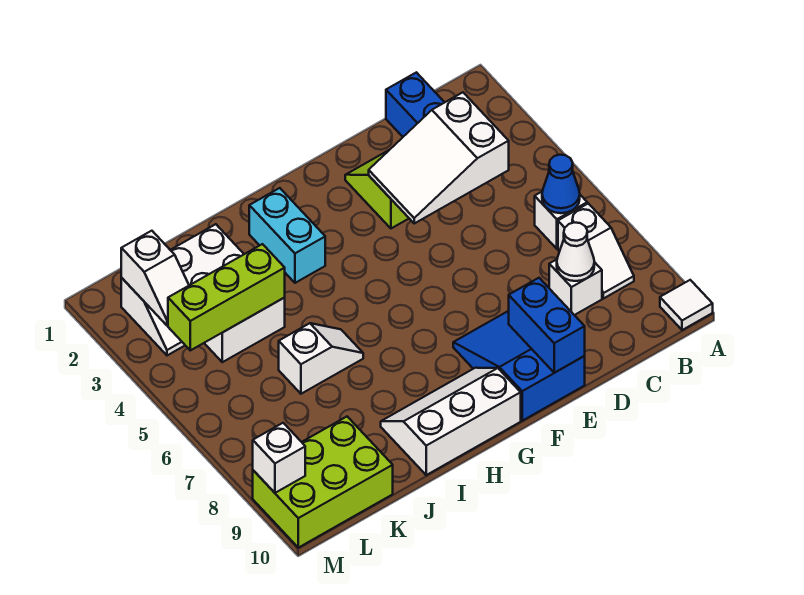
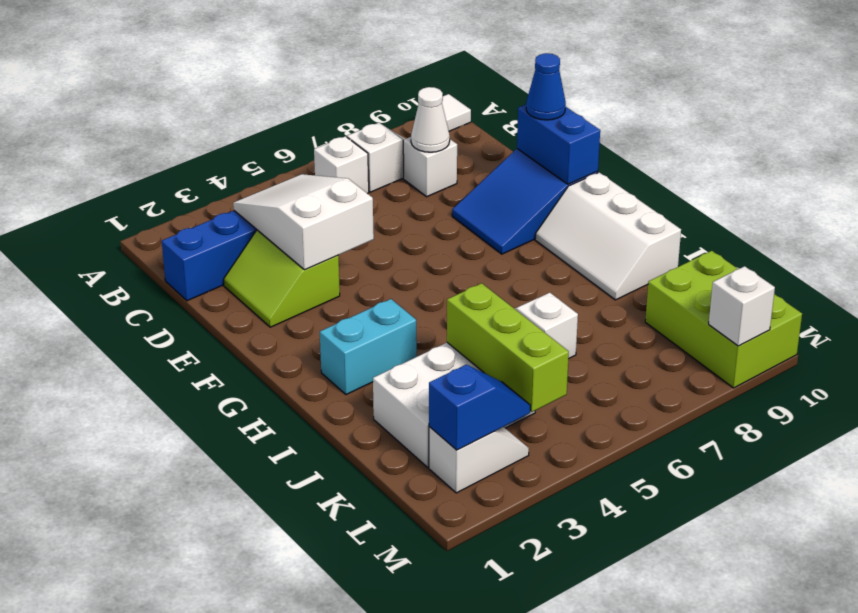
blue 1x1 cone [542,155,580,213] -> blue 1x1 cone moved to [526,53,566,120]
white 2x3 slope [369,92,509,223] -> white 2x3 slope turned to [233,174,374,270]
blue 1x2 brick [509,278,585,373] -> blue 1x2 brick turned to [517,105,600,184]
white 1x2 slope [121,231,189,326] -> blue 1x2 slope [429,365,530,450]

